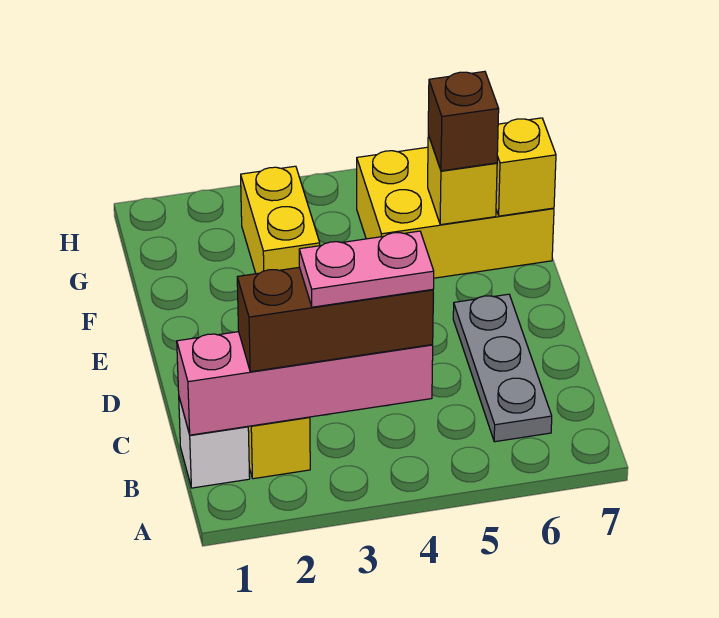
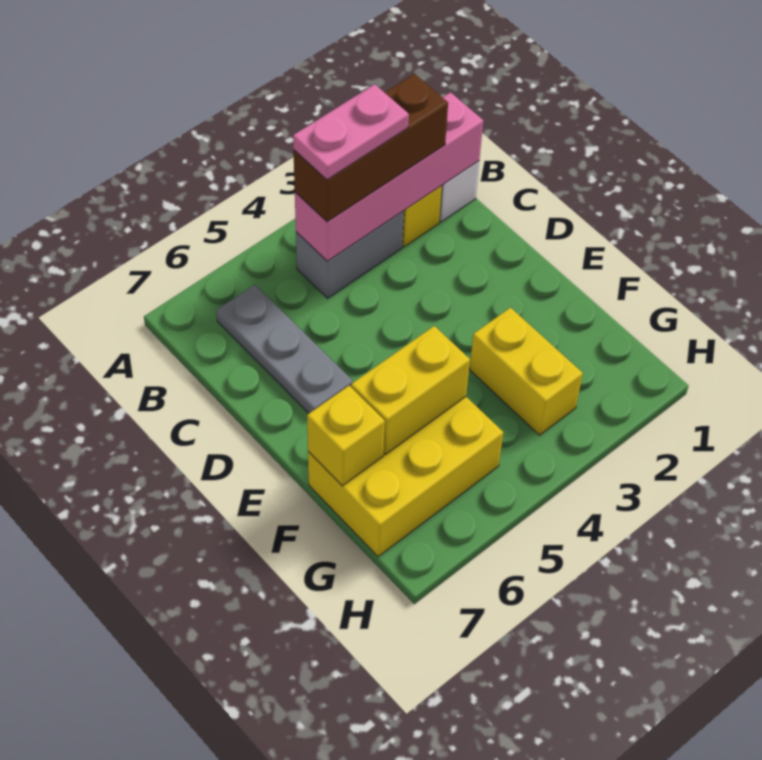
none -> grey 1x2 brick [296,211,404,298]
yellow 1x1 brick [428,135,497,225] -> yellow 1x2 brick [351,326,470,455]
brown 1x1 brick [428,71,499,171] -> none

